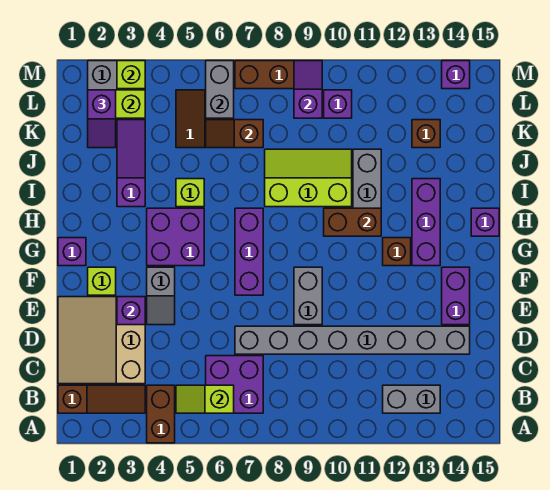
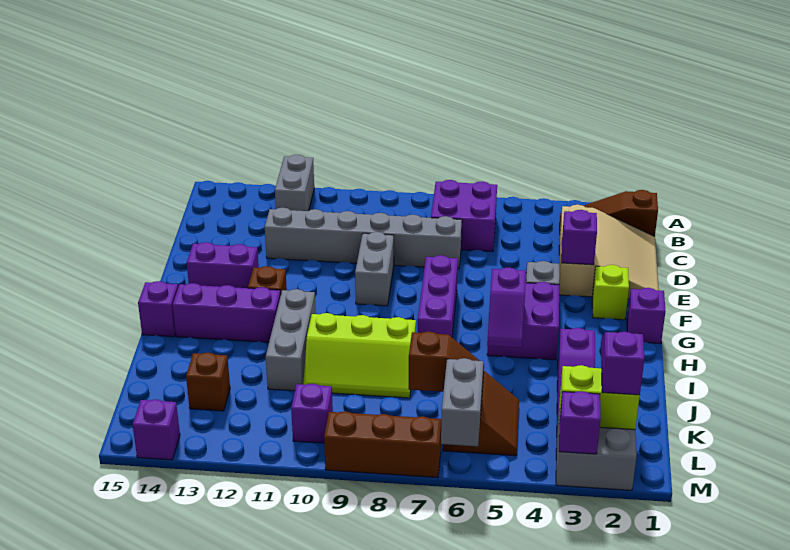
brown 1x2 brick [147,385,175,443] -> none
lime 1x2 slope [176,385,234,413] -> none
grey 1x2 brick [383,385,440,413] -> grey 1x2 brick turned to [275,155,314,211]
grey 1x8 brick [235,326,470,354] -> grey 1x6 brick [265,208,462,269]
purple 1x2 brick [442,267,470,325] -> purple 1x2 brick turned to [187,242,259,288]
purple 1x3 brick [412,179,440,266] -> purple 1x3 brick turned to [173,283,281,342]
brown 1x2 brick [324,208,381,236] -> none
lime 1x1 brick [176,179,204,207] -> none
purple 1x2 slope [294,61,322,118] -> purple 1x2 slope moved to [487,267,526,348]
lime 1x1 brick [117,61,145,89] -> purple 1x1 brick [559,391,601,454]

